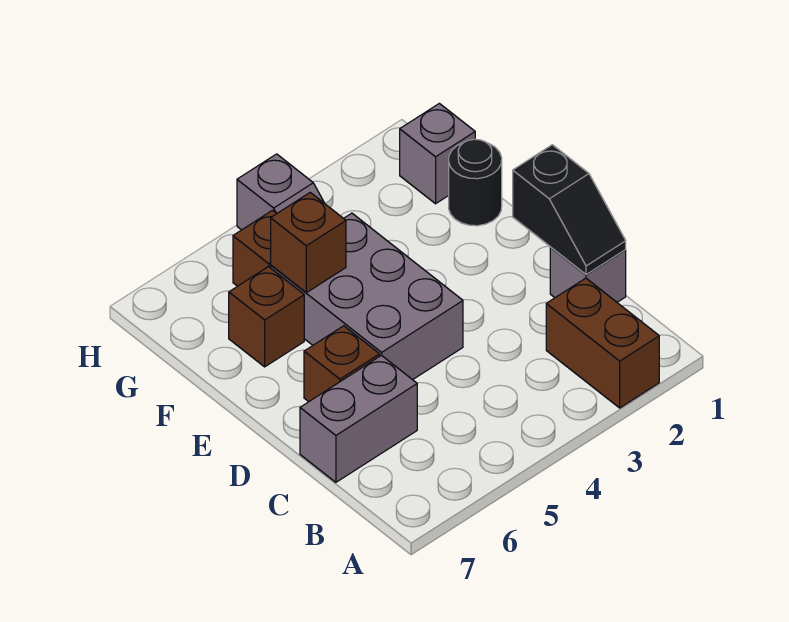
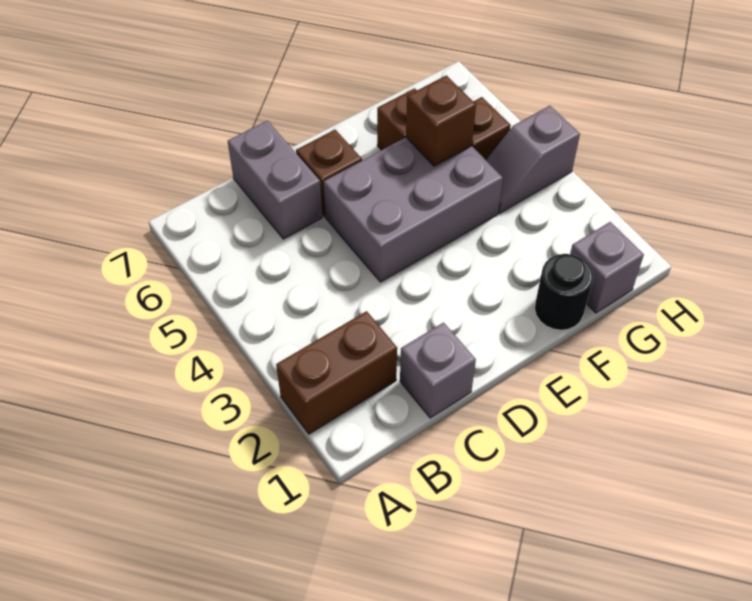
black 1x2 slope [513,145,626,275] -> none

